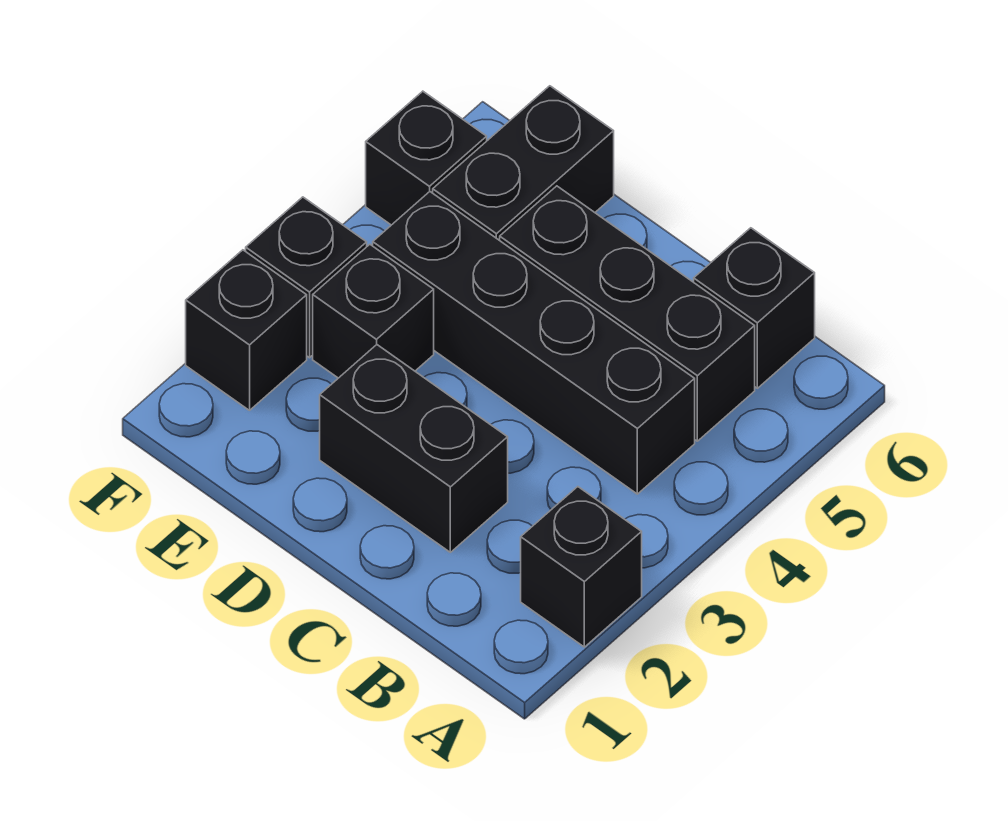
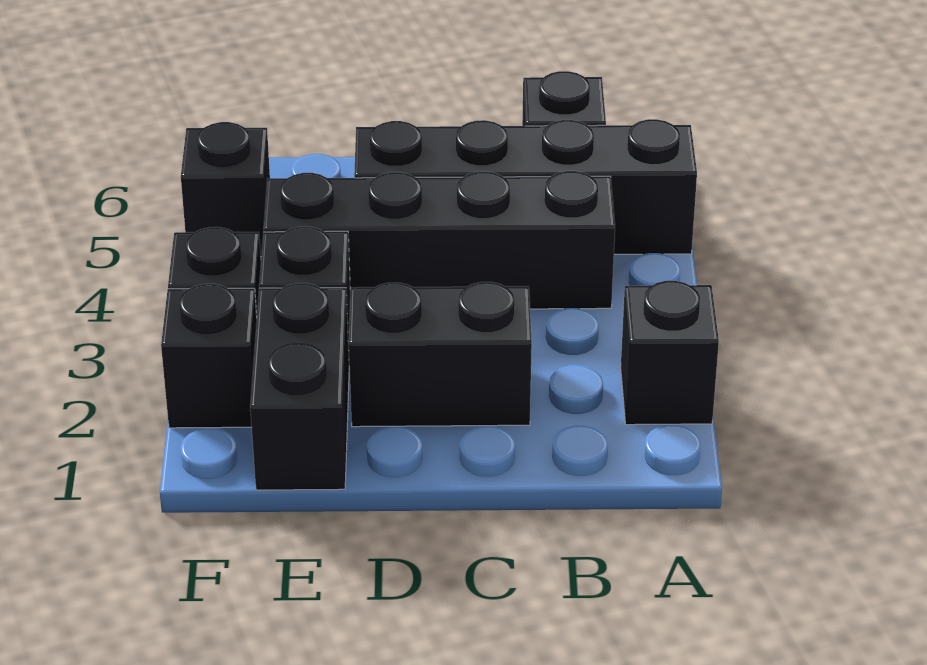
black 1x3 brick [500,186,755,441] -> black 1x4 brick [354,119,697,254]
black 1x2 brick [433,86,614,240] -> black 1x2 brick moved to [250,283,349,490]

